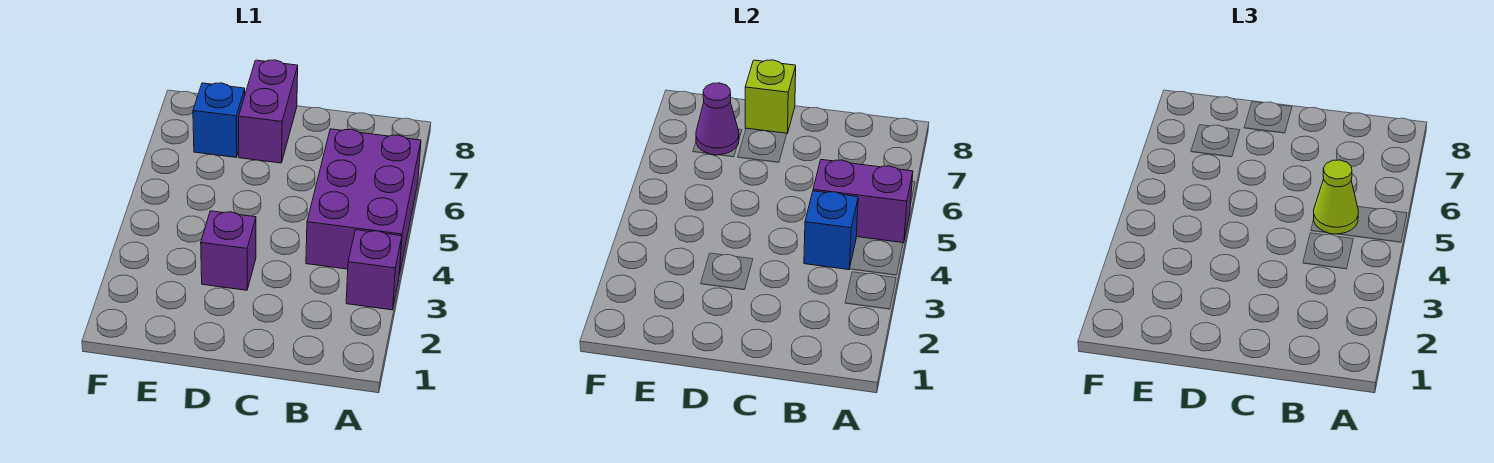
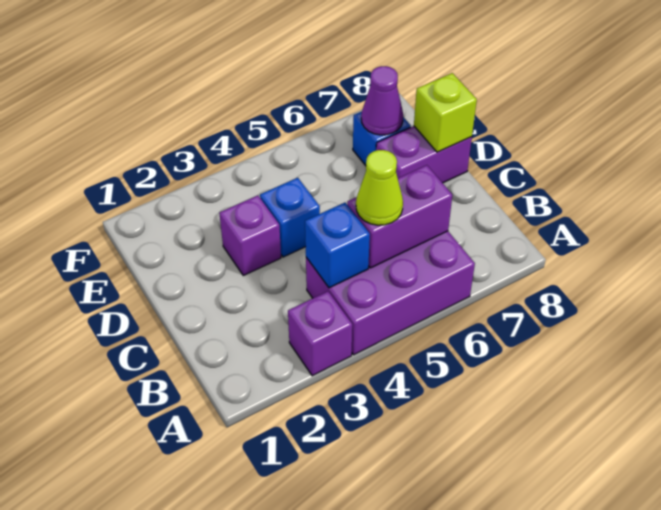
purple 1x2 brick [813,160,913,243] -> purple 1x2 brick turned to [347,165,452,268]
none -> blue 1x1 brick [260,178,320,257]

